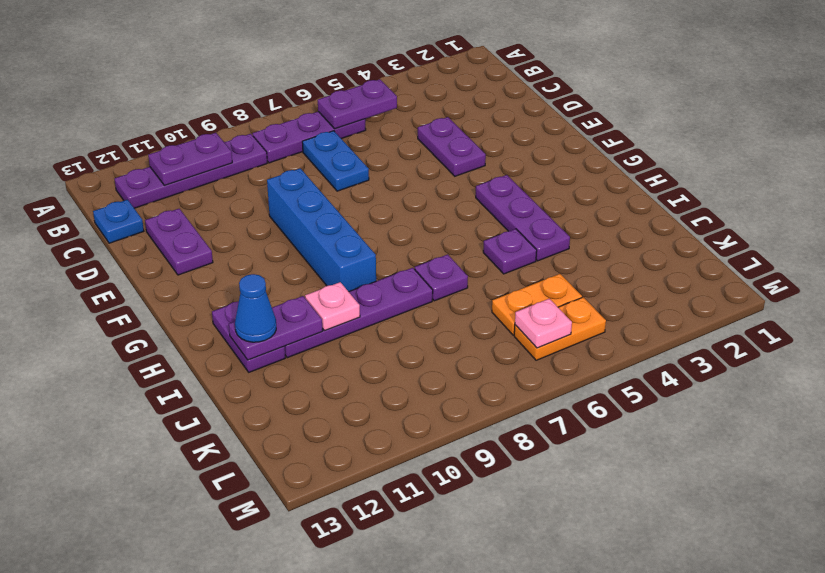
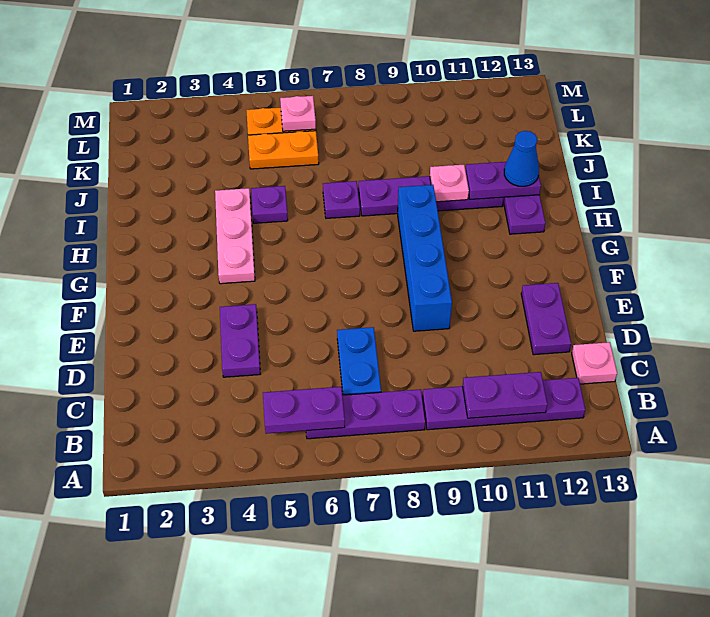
blue 1x1 plate [93,200,144,243] -> pink 1x1 plate [572,342,617,384]
purple 1x3 plate [476,175,570,261] -> pink 1x3 plate [215,188,255,284]

